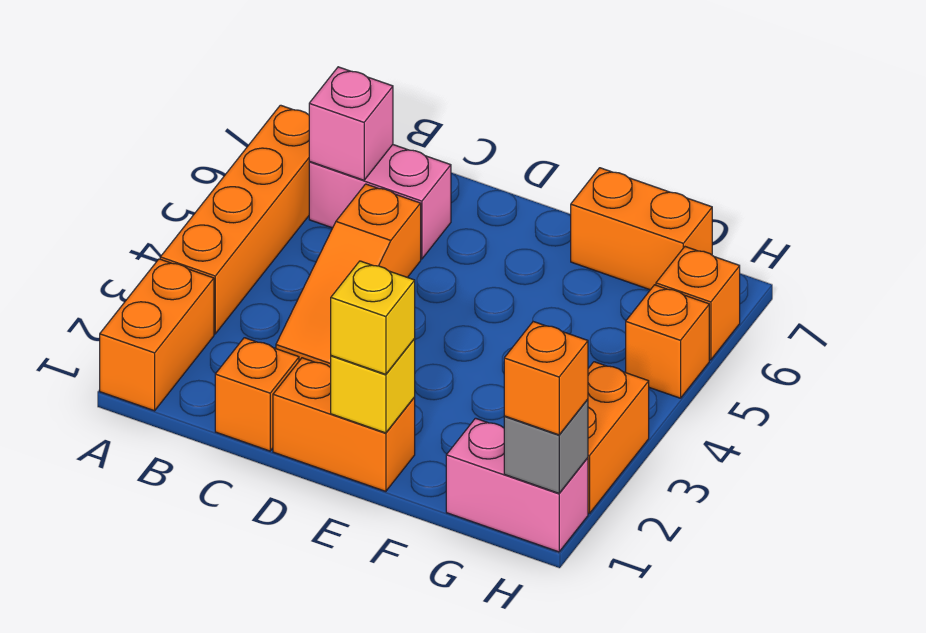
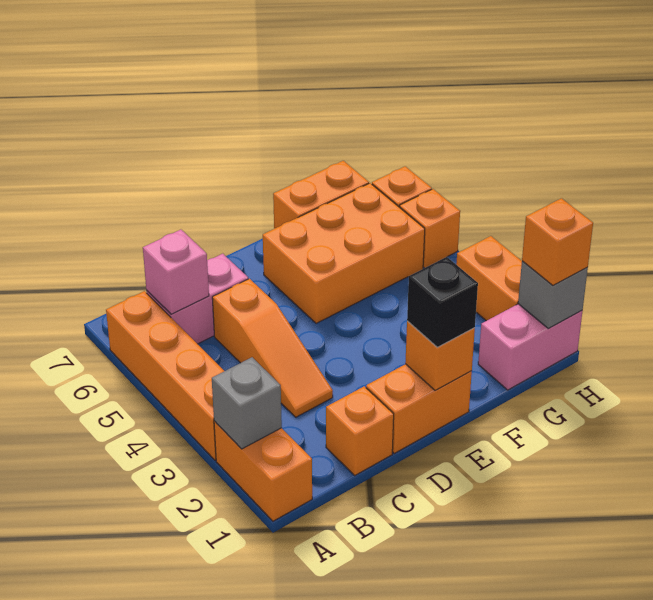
none -> grey 1x1 brick [212,357,282,449]
yellow 1x1 brick [331,338,415,433] -> orange 1x1 brick [405,321,475,390]
yellow 1x1 brick [331,261,415,374] -> black 1x1 brick [407,257,478,347]
none -> orange 2x3 brick [263,183,425,323]

